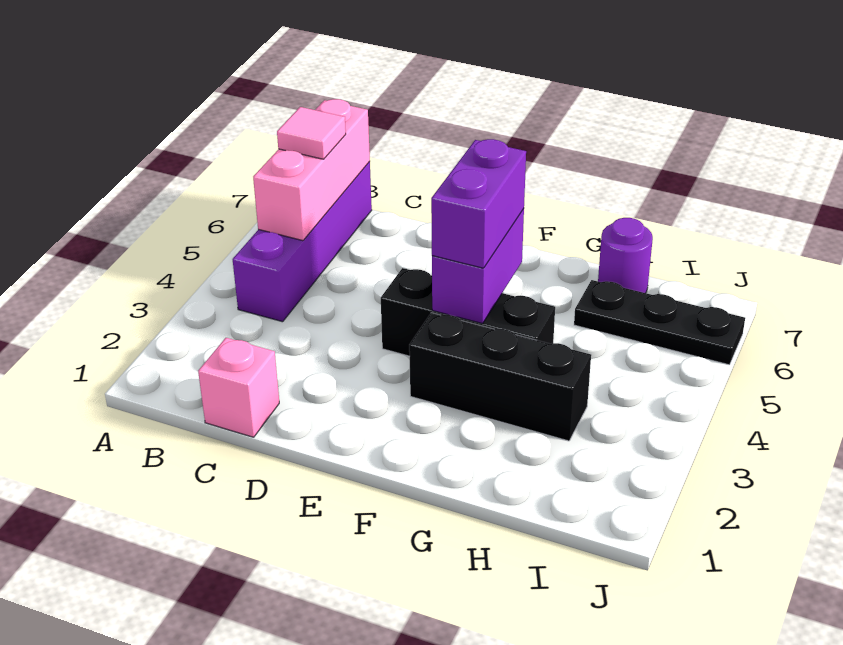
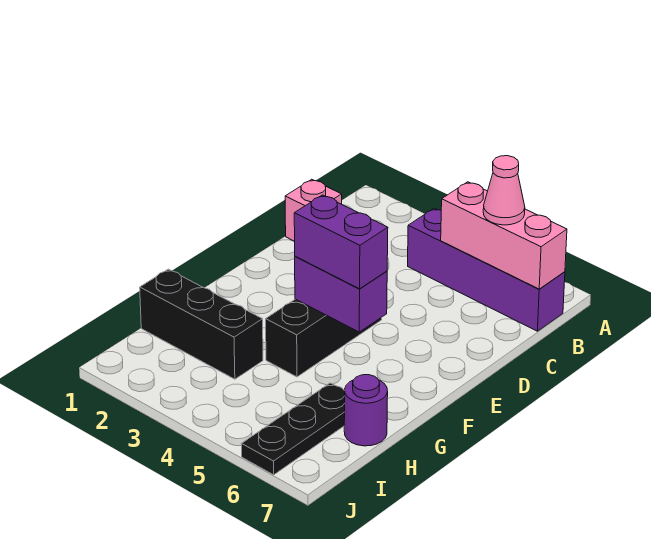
pink 1x1 tile [277,107,346,159] -> pink 1x1 cone [483,156,525,225]
black 1x3 brick [409,313,591,441] -> black 1x3 brick turned to [140,269,263,379]

